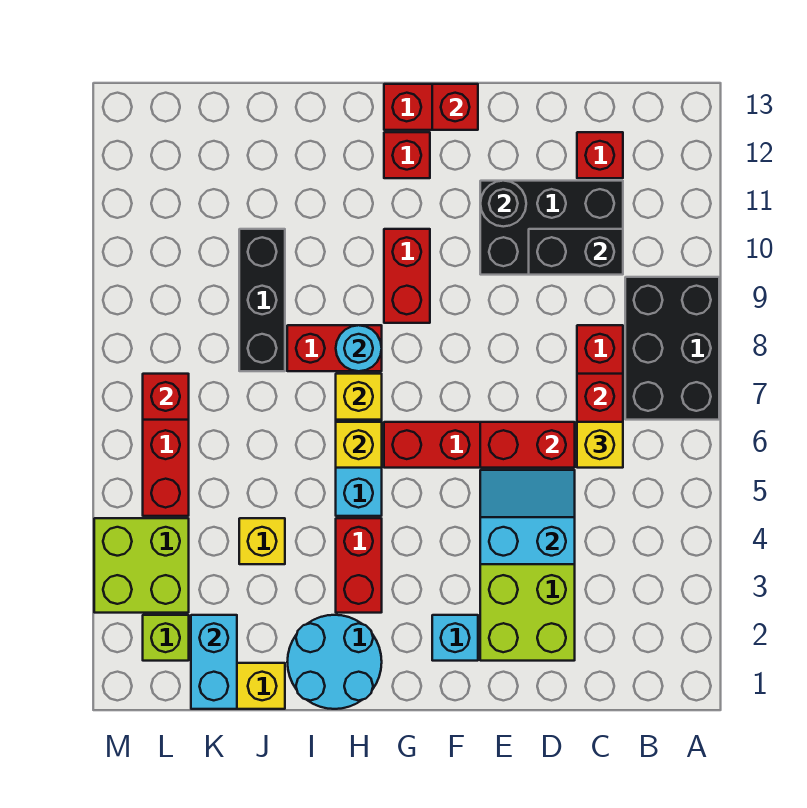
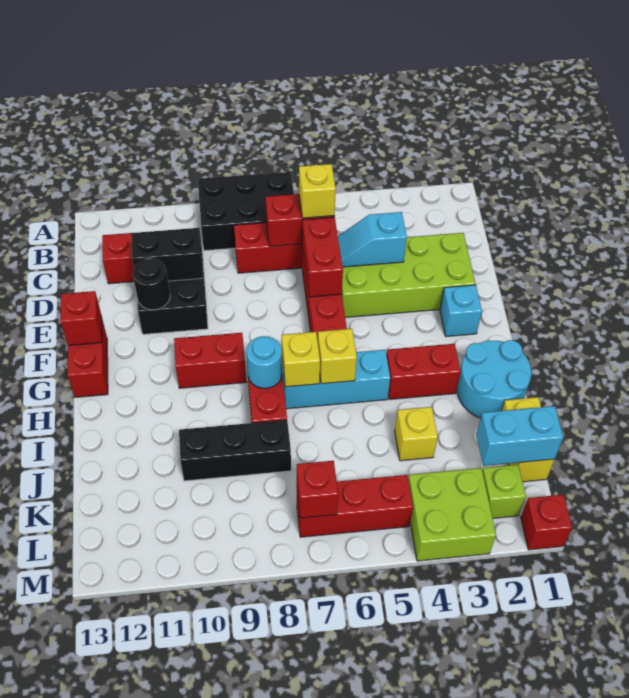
black 1x2 brick [529,229,623,275] -> black 1x2 brick turned to [131,228,203,281]
cyan 2x2 slope [480,470,575,564] -> cyan 1x2 slope [338,212,407,267]
red 1x1 brick [384,132,430,178] -> red 1x1 brick moved to [521,495,572,550]

